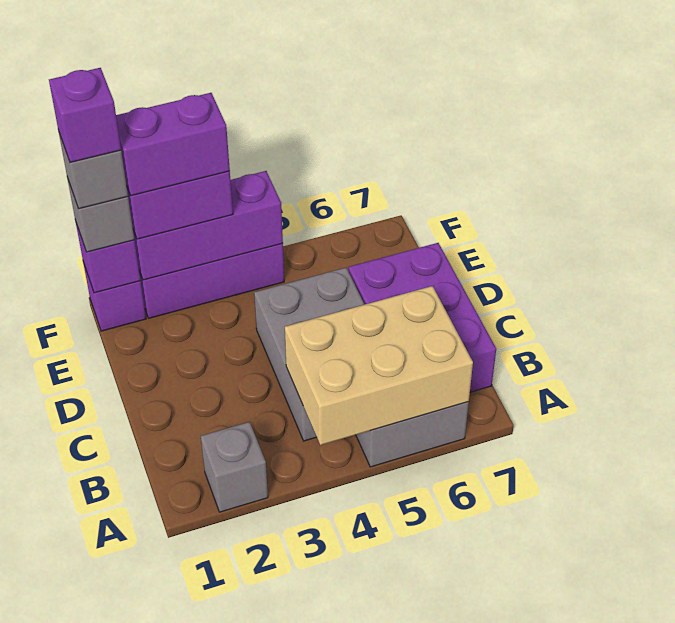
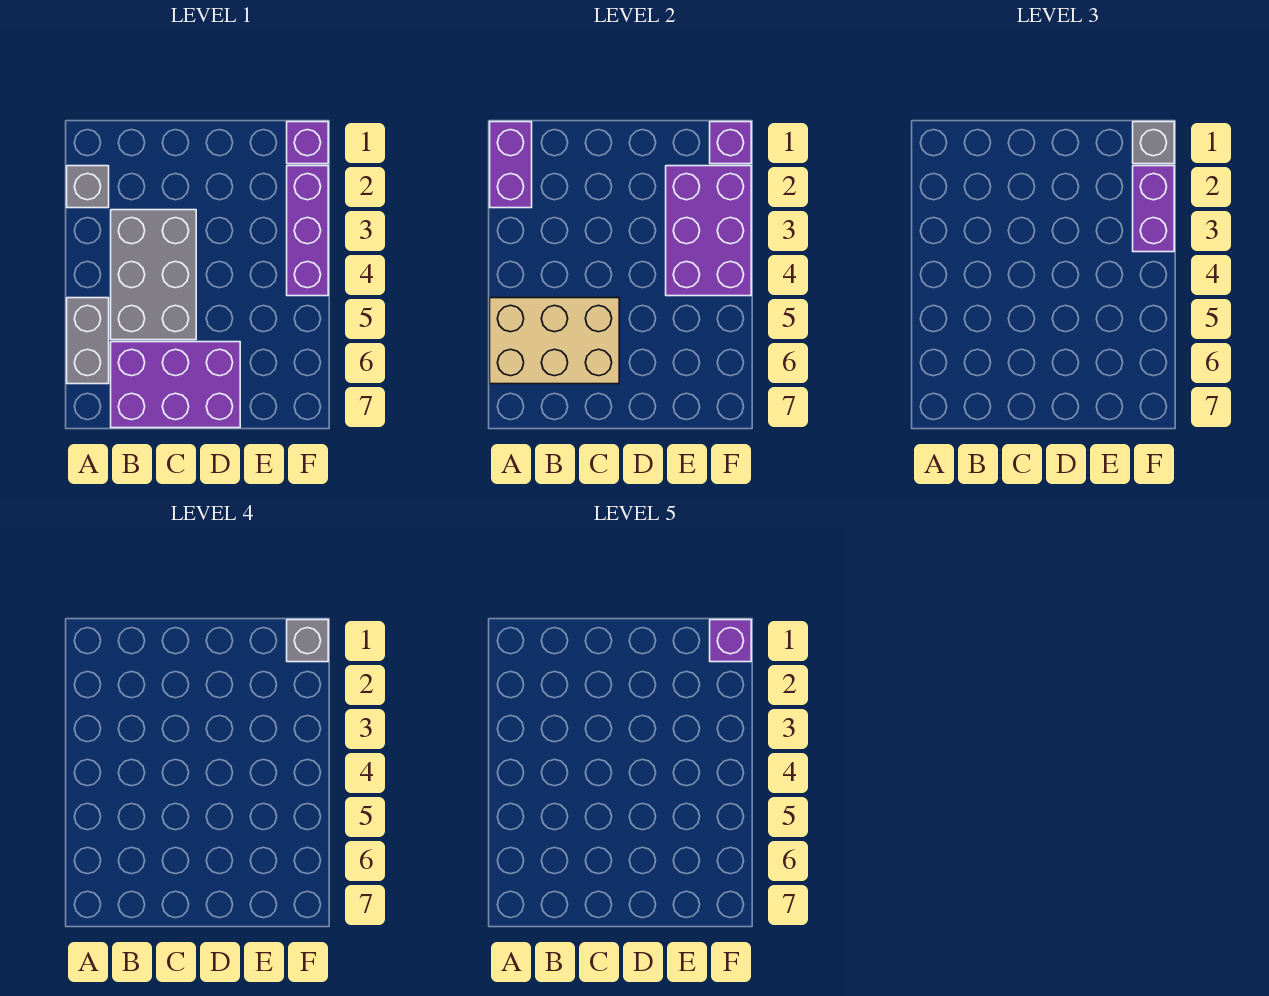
tan 2x3 brick [285,286,473,445] -> tan 2x3 brick turned to [490,298,619,384]
grey 2x3 brick [254,268,365,441] -> grey 2x3 brick turned to [111,210,196,340]
purple 1x3 brick [133,171,283,280] -> purple 2x3 brick [666,166,751,296]
purple 1x2 brick [116,93,230,196] -> purple 1x2 brick moved to [490,122,532,208]

